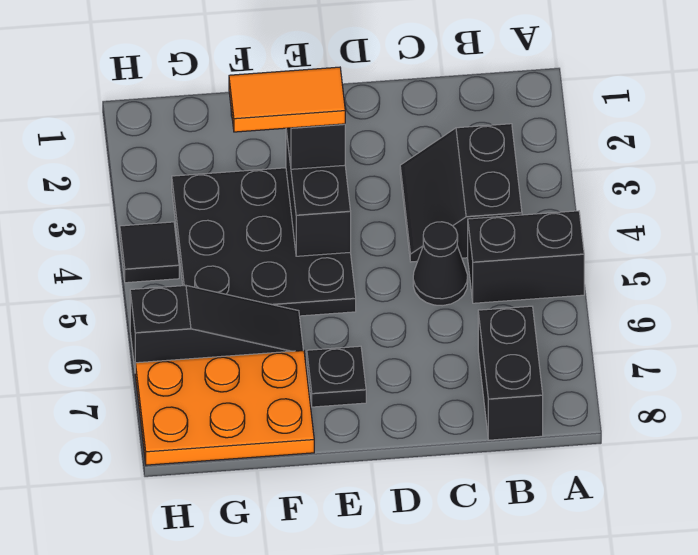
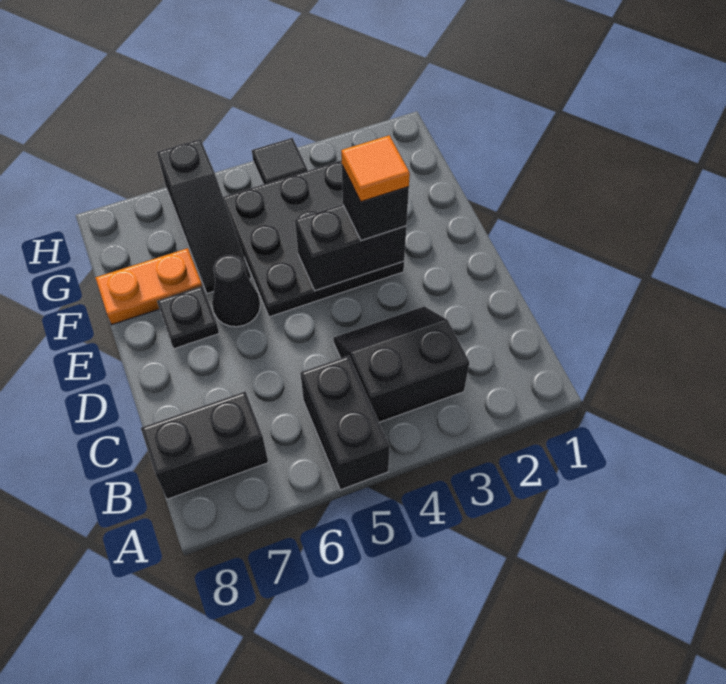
black 1x1 cone [413,222,468,306] -> black 1x1 cone moved to [212,255,260,327]
orange 1x2 tile [229,67,345,132] -> orange 1x1 tile [341,135,410,202]
orange 2x3 plate [135,350,314,465] -> orange 1x2 plate [95,248,202,324]

